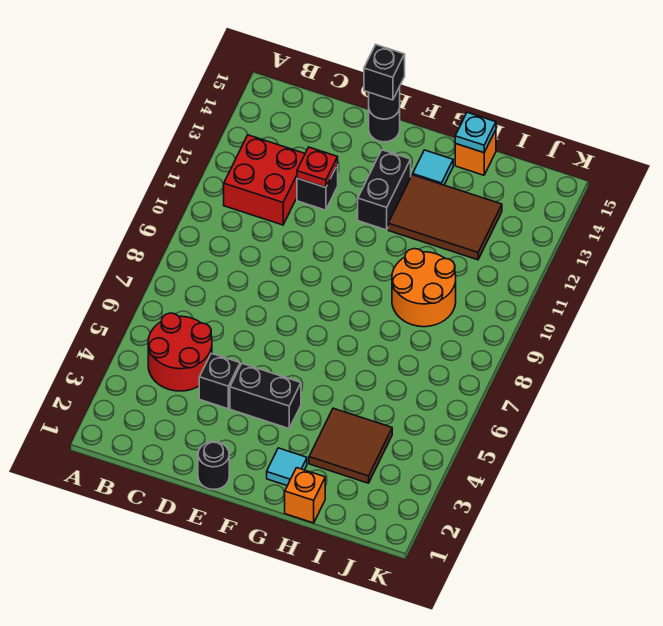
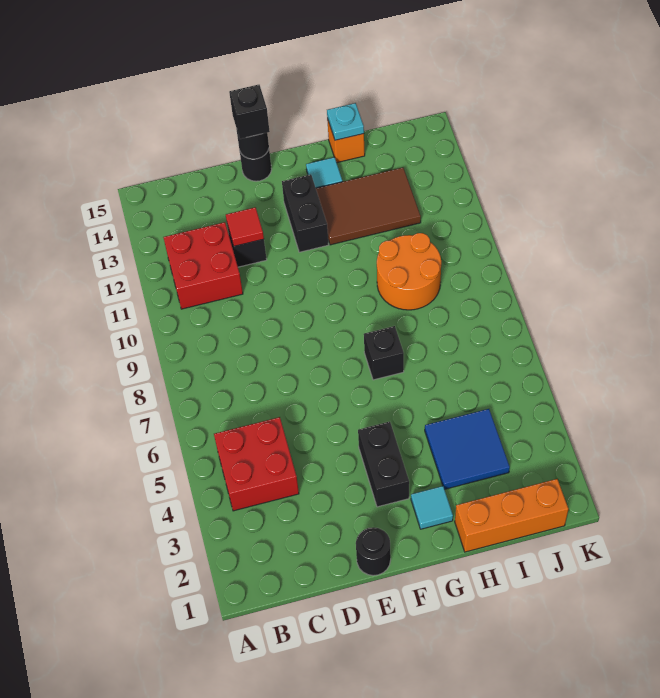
red 2x2 round brick [148,313,212,391] -> red 2x2 brick [214,417,299,511]
black 1x1 brick [199,353,240,409] -> black 1x1 brick moved to [364,326,404,380]
red 1x1 plate [297,147,338,187] -> red 1x1 tile [226,207,264,246]
black 1x2 brick [230,363,301,429] -> black 1x2 brick turned to [358,422,409,507]
orange 1x1 brick [285,468,325,523] -> orange 1x3 brick [455,479,568,552]
brown 2x2 tile [309,408,392,483] -> blue 2x2 tile [425,409,510,489]

